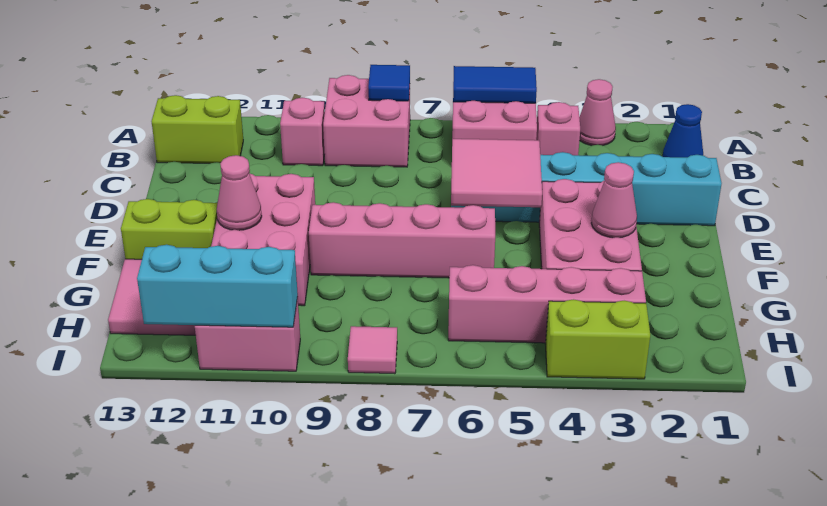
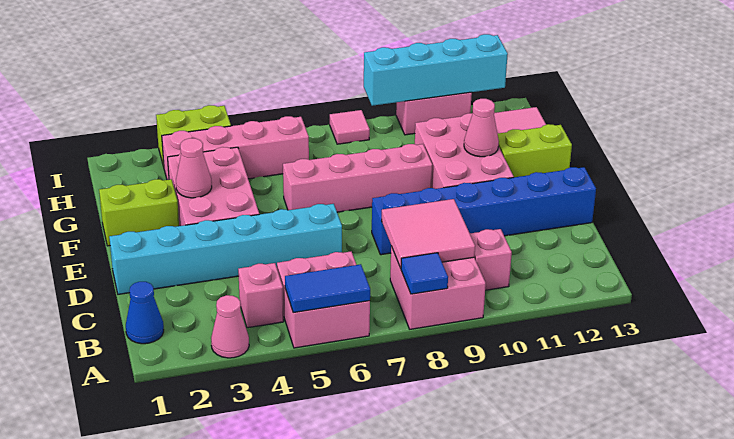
lime 1x2 brick [152,95,243,163] -> lime 1x2 brick moved to [99,179,179,246]
pink 2x2 tile [451,139,542,207] -> pink 2x2 tile moved to [382,199,475,268]
none -> blue 1x6 brick [372,167,596,255]
cyan 1x3 brick [137,245,298,327] -> cyan 1x4 brick [364,34,508,106]

